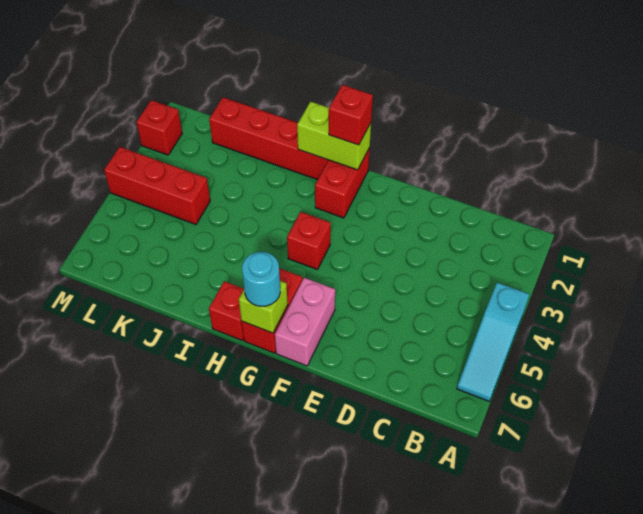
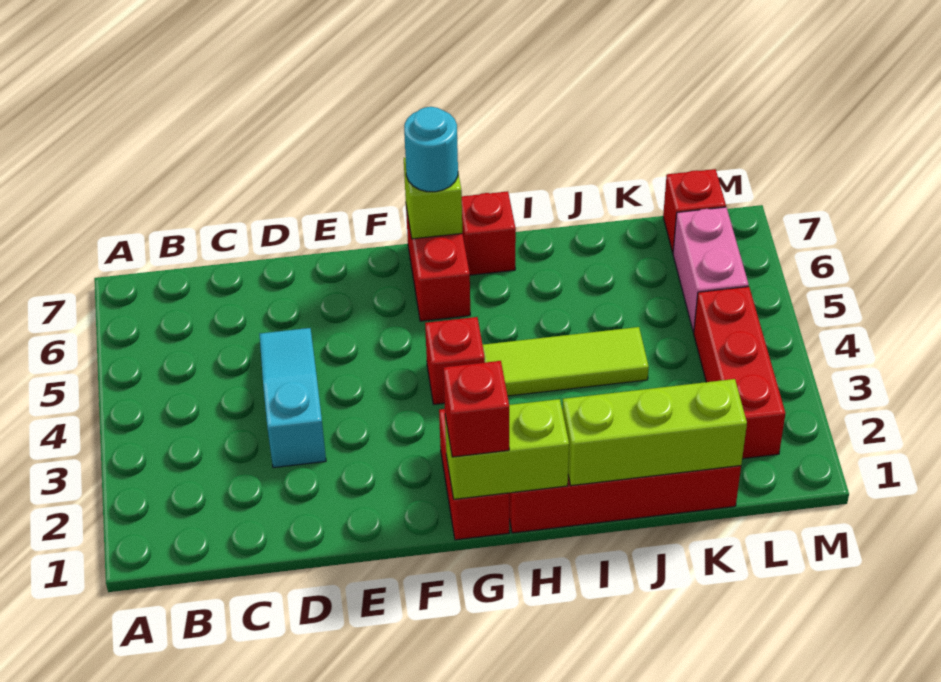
cyan 1x3 slope [457,283,529,401] -> cyan 1x3 slope moved to [260,328,326,468]
pink 1x2 brick [275,278,335,366] -> pink 1x2 brick moved to [673,207,749,332]
none -> lime 1x3 tile [483,327,649,396]
none -> lime 1x3 brick [562,379,747,486]
red 1x3 brick [104,147,210,224] -> red 1x3 brick turned to [694,287,785,459]
red 1x1 brick [136,100,182,155] -> red 1x1 brick moved to [663,169,726,252]

